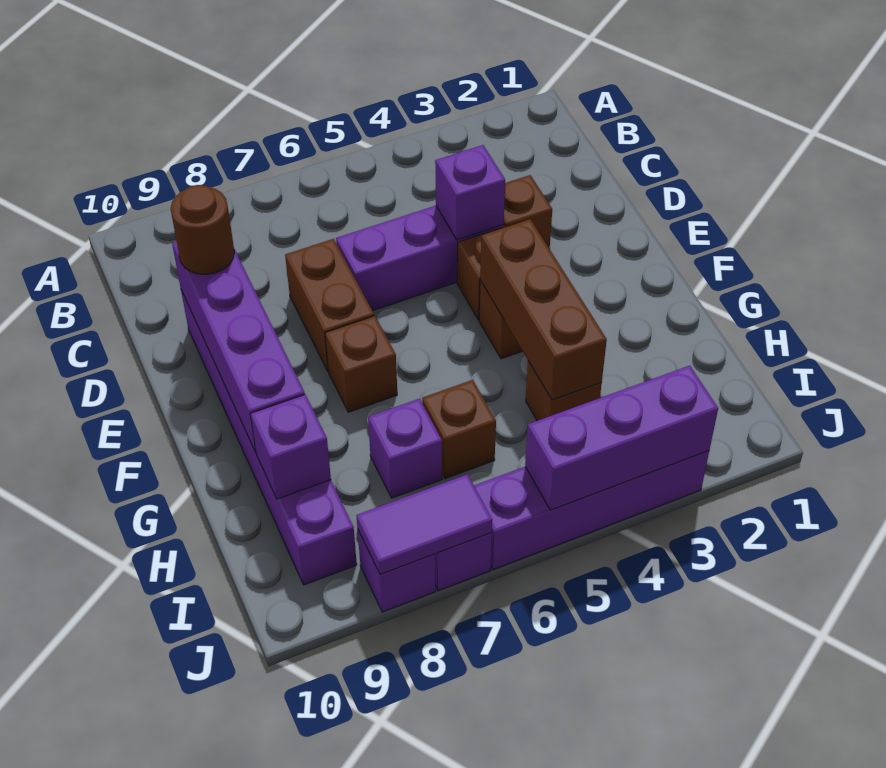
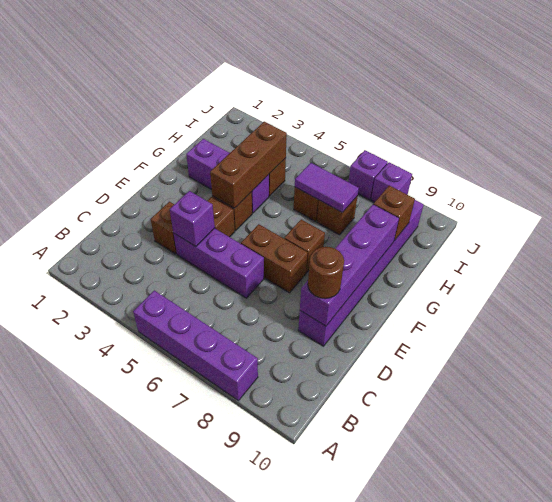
brown 1x2 brick [285,239,374,372] -> brown 1x2 brick turned to [241,224,308,293]
purple 1x1 brick [368,399,442,498] -> brown 1x1 brick [317,196,358,235]
purple 1x1 brick [251,395,331,499] -> brown 1x1 brick [373,186,415,241]
purple 1x4 brick [474,451,709,570] -> purple 1x4 brick moved to [133,290,258,401]
purple 1x3 brick [525,366,718,510] -> purple 1x3 brick moved to [186,139,269,213]
purple 1x2 tile [357,474,492,574] -> purple 1x2 tile moved to [295,163,359,213]

